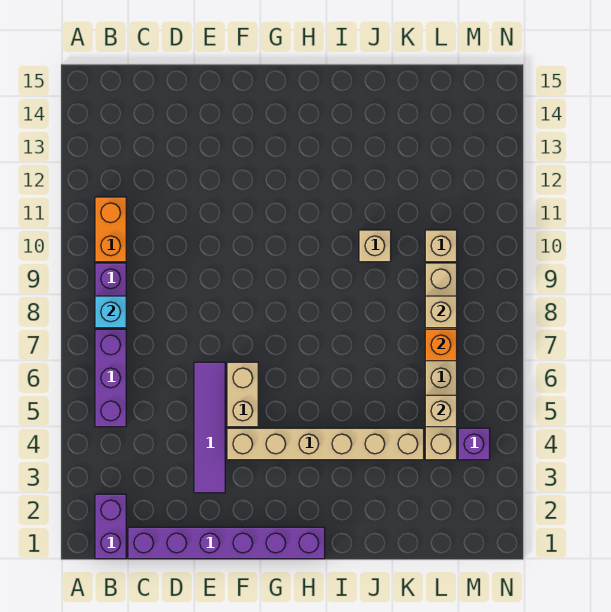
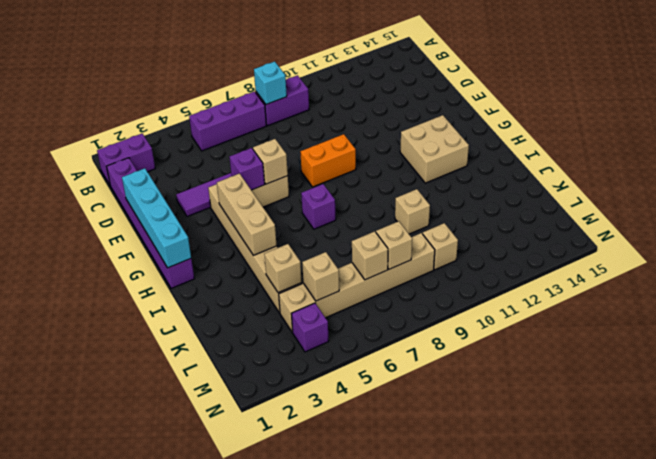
orange 1x2 brick [95,197,126,262] -> orange 1x2 brick moved to [300,134,356,187]
none -> cyan 1x4 brick [122,168,191,268]
none -> purple 1x1 brick [229,148,265,190]
none -> tan 1x1 brick [253,139,288,184]
none -> tan 1x3 brick [217,174,277,255]
none -> tan 2x2 brick [400,115,469,183]
none -> purple 1x1 brick [301,184,336,229]
none -> tan 1x1 brick [264,244,302,293]
orange 1x1 brick [425,329,457,361] -> tan 1x1 brick [352,231,388,280]

